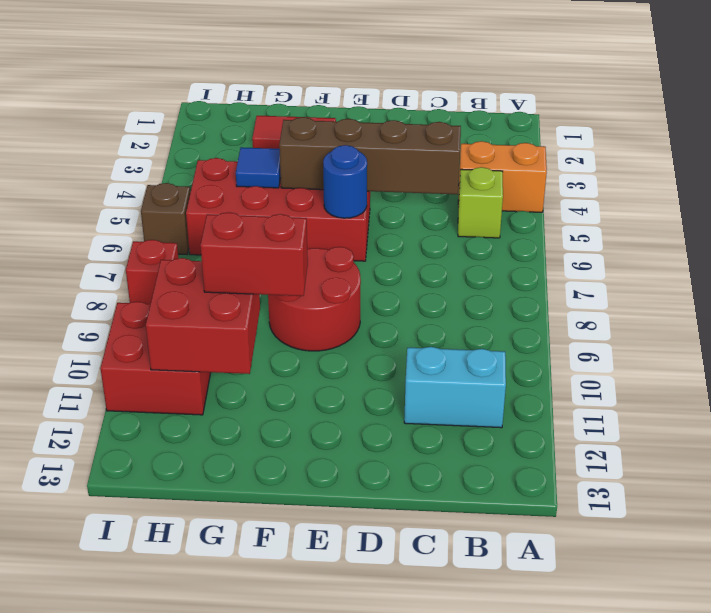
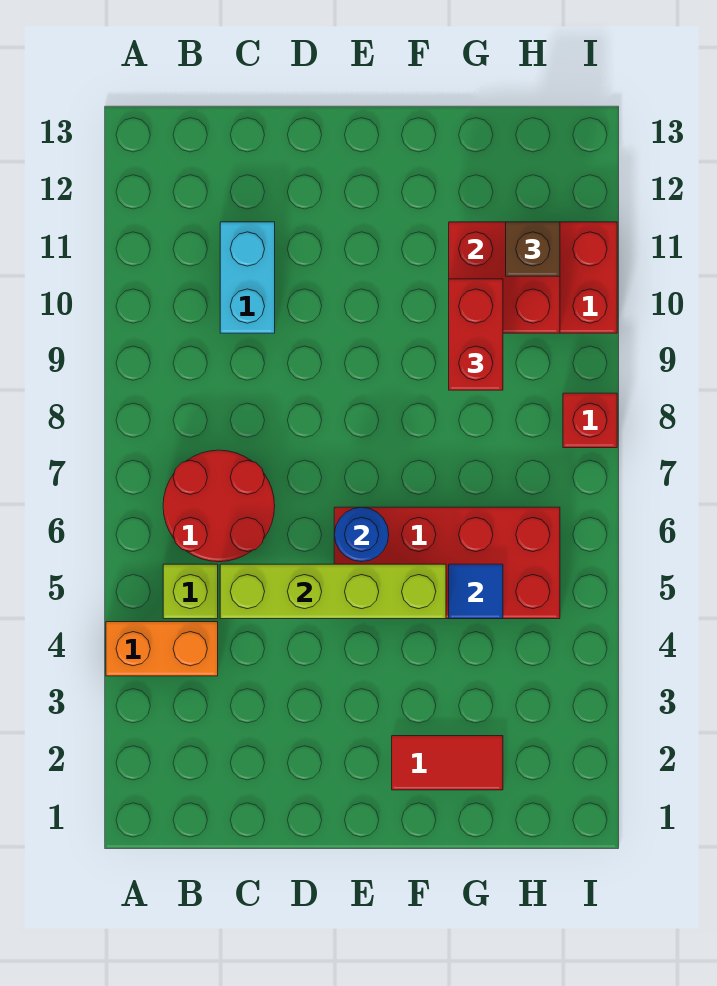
cyan 1x2 brick [404,347,506,428] -> cyan 1x2 brick turned to [220,222,275,333]
brown 1x4 brick [279,117,461,194] -> lime 1x4 brick [220,564,446,619]
red 2x2 round brick [268,247,361,351] -> red 2x2 round brick moved to [163,450,275,562]
red 1x2 brick [200,212,308,296] -> red 1x2 brick turned to [449,279,503,390]
brown 1x1 brick [141,183,190,254] -> brown 1x1 brick moved to [506,222,560,276]

